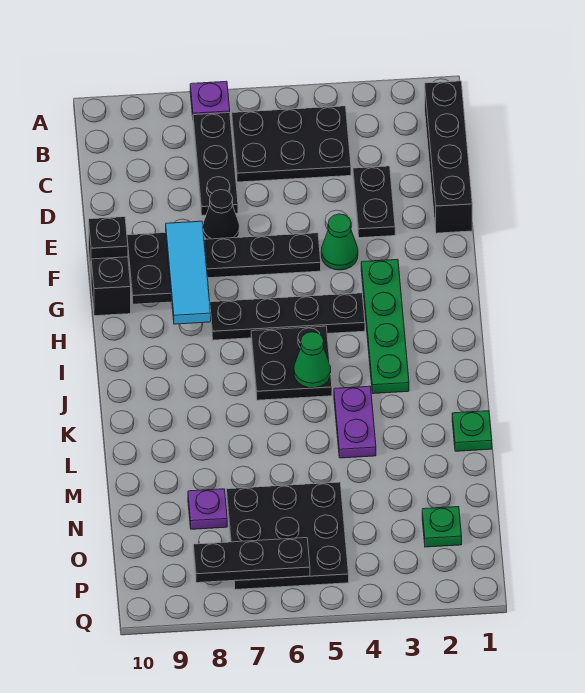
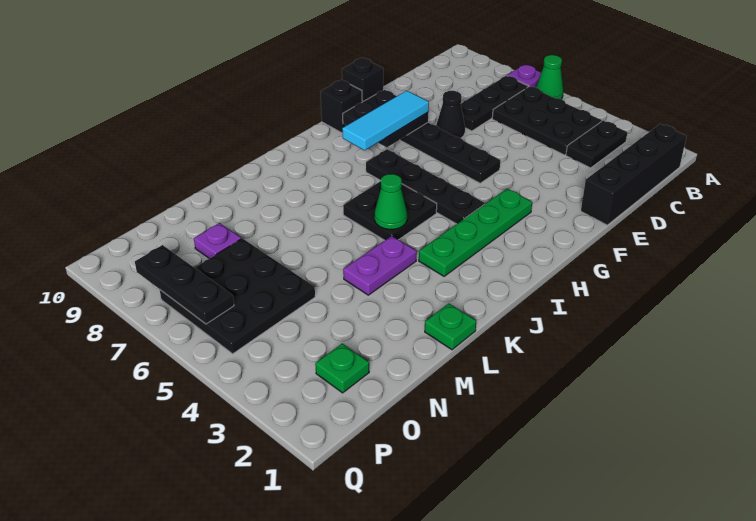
black 1x2 plate [353,166,395,238] -> black 1x2 plate moved to [566,121,627,168]
green 1x1 cone [321,214,358,270] -> green 1x1 cone moved to [536,55,563,99]

